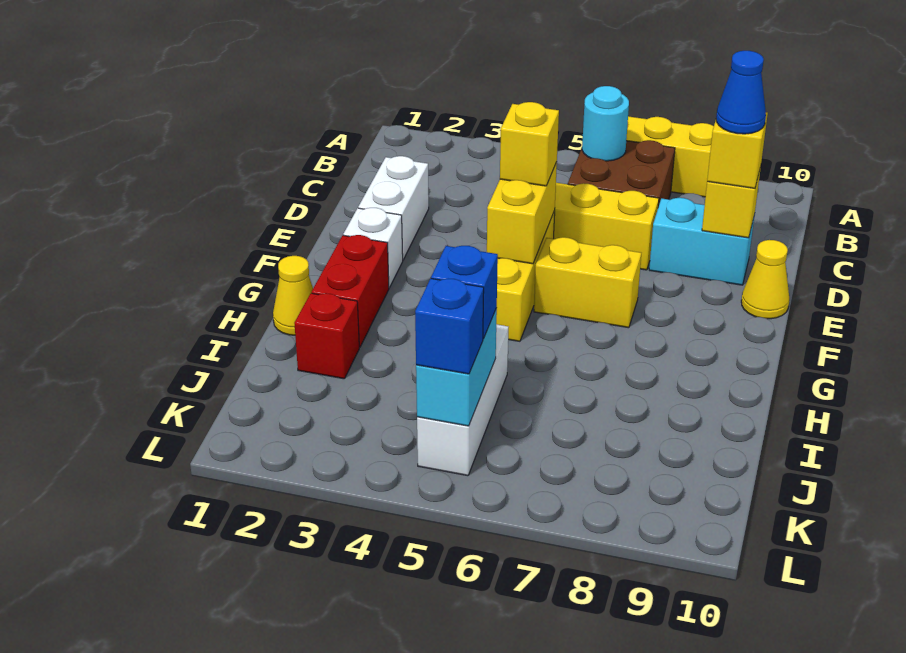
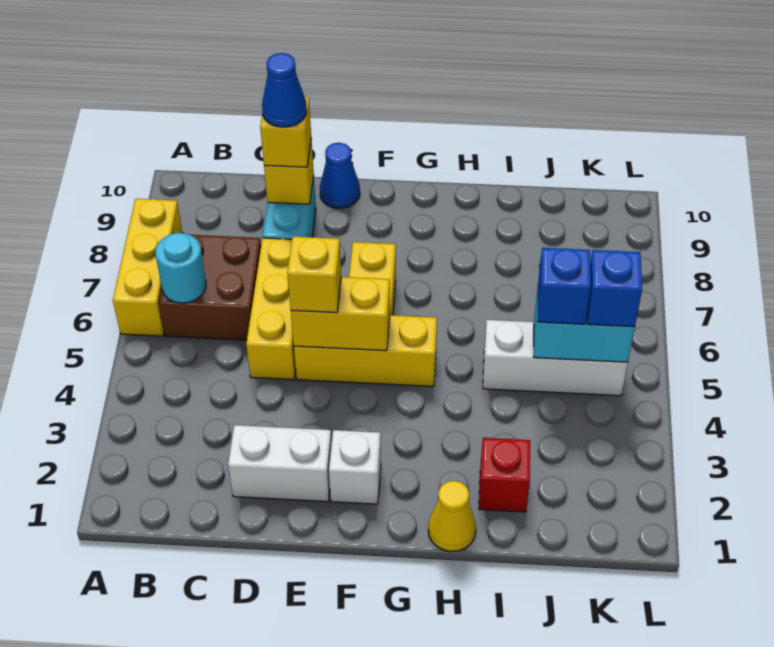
yellow 1x1 cone [741,240,789,319] -> blue 1x1 cone [320,143,360,208]
red 1x2 brick [311,235,389,347] -> none

